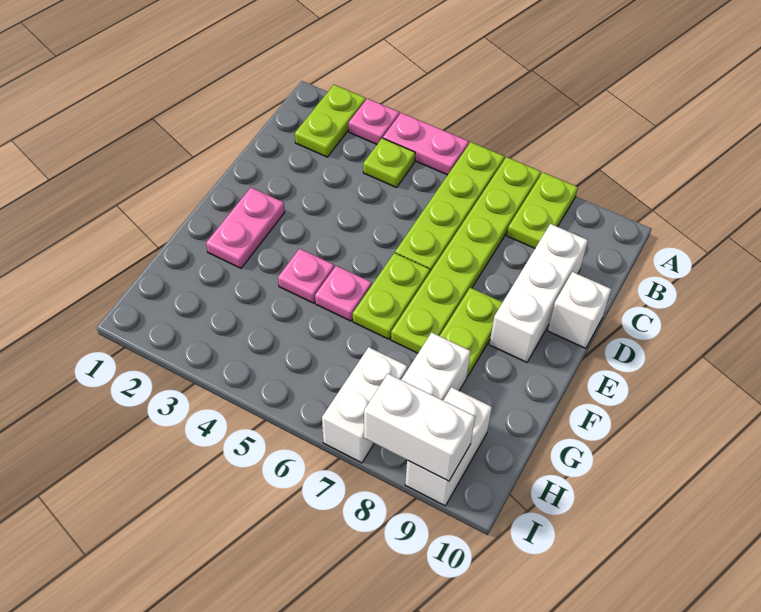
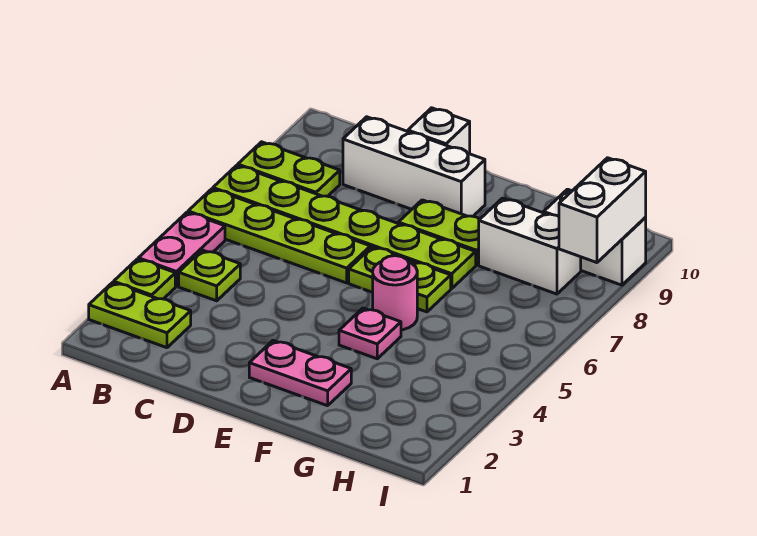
pink 1x1 plate [349,99,399,144] -> lime 1x1 plate [114,259,175,299]
pink 1x1 plate [315,266,372,321] -> pink 1x1 round brick [373,256,417,330]
white 1x2 brick [322,347,407,463] -> none

